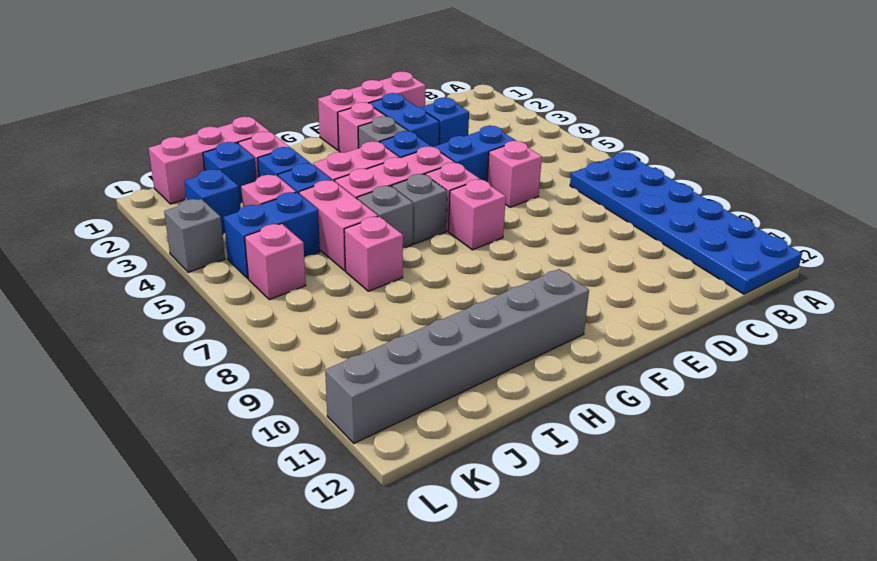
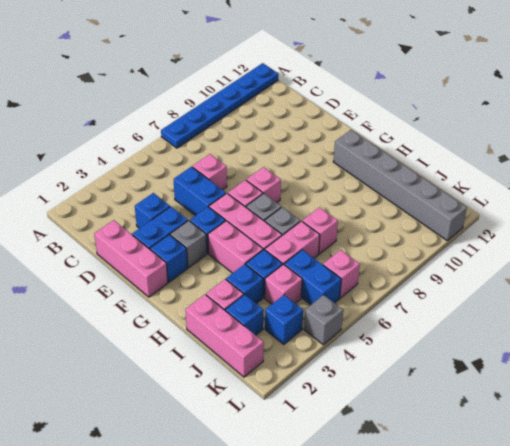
blue 2x6 plate [570,152,802,294] -> blue 1x6 plate [161,63,278,148]
pink 1x1 brick [338,102,387,153] -> blue 1x1 brick [150,235,188,282]

